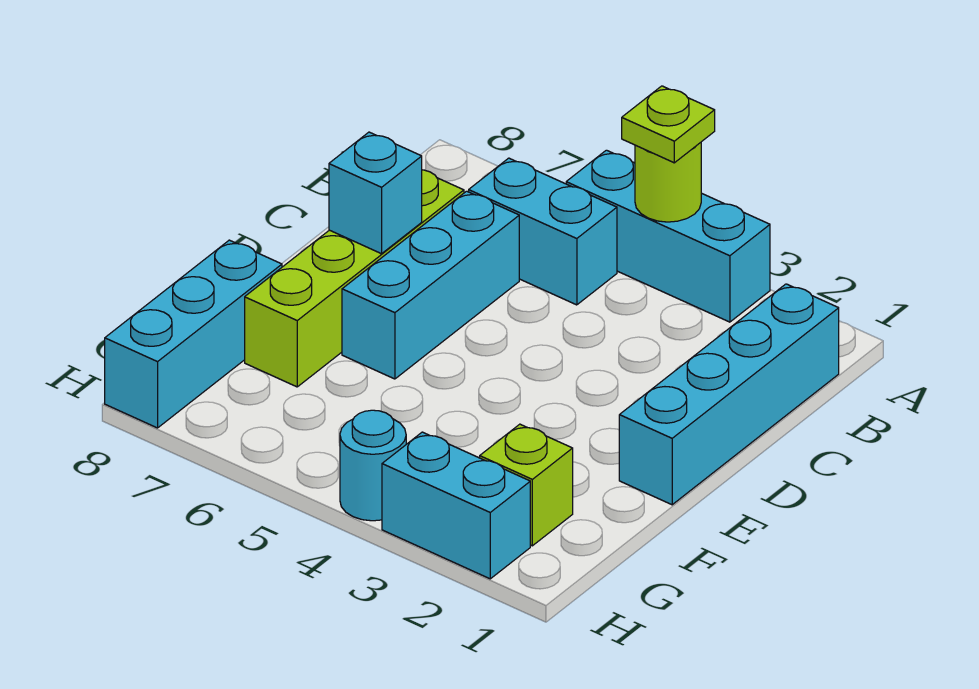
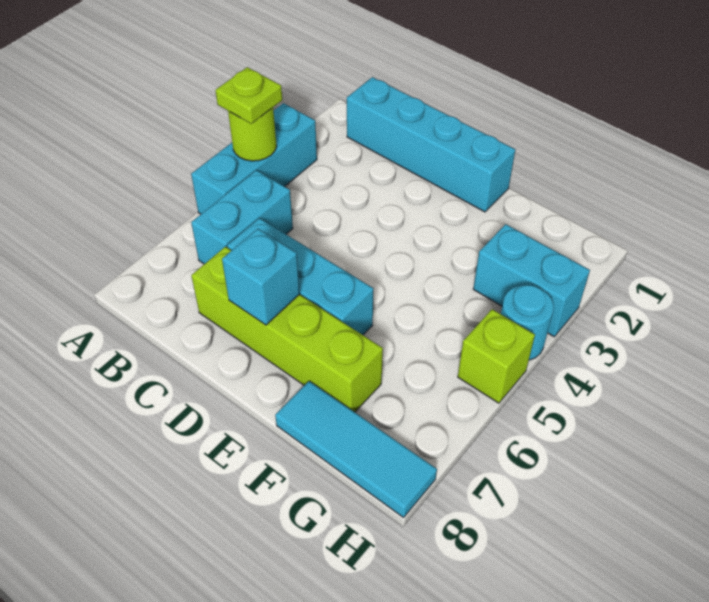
cyan 1x3 brick [105,240,282,428] -> cyan 1x3 tile [275,381,437,518]
lime 1x1 brick [480,424,573,546] -> lime 1x1 brick moved to [458,309,535,403]
cyan 1x2 brick [382,432,530,579] -> cyan 1x2 brick turned to [473,224,590,337]

